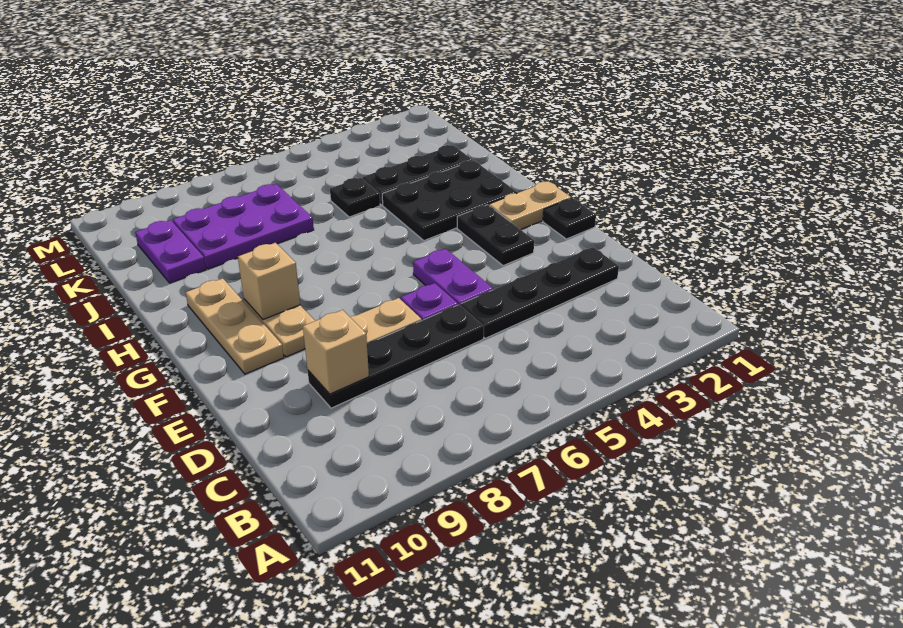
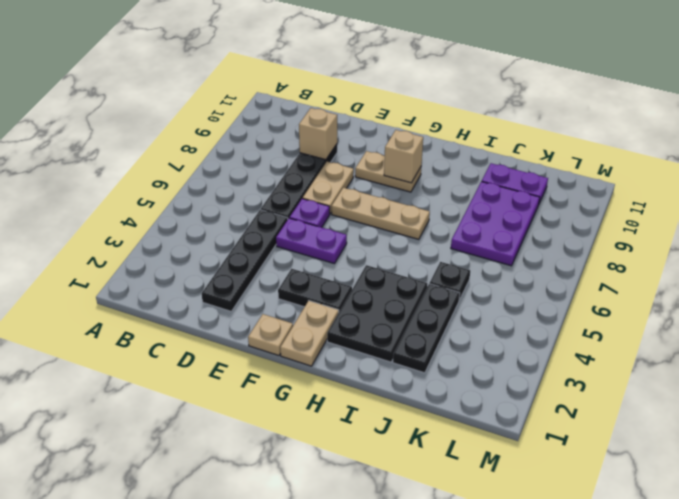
black 1x1 plate [543,198,596,239] -> tan 1x1 plate [248,314,293,356]
tan 1x3 plate [186,278,284,374] -> tan 1x3 plate moved to [332,188,430,239]

